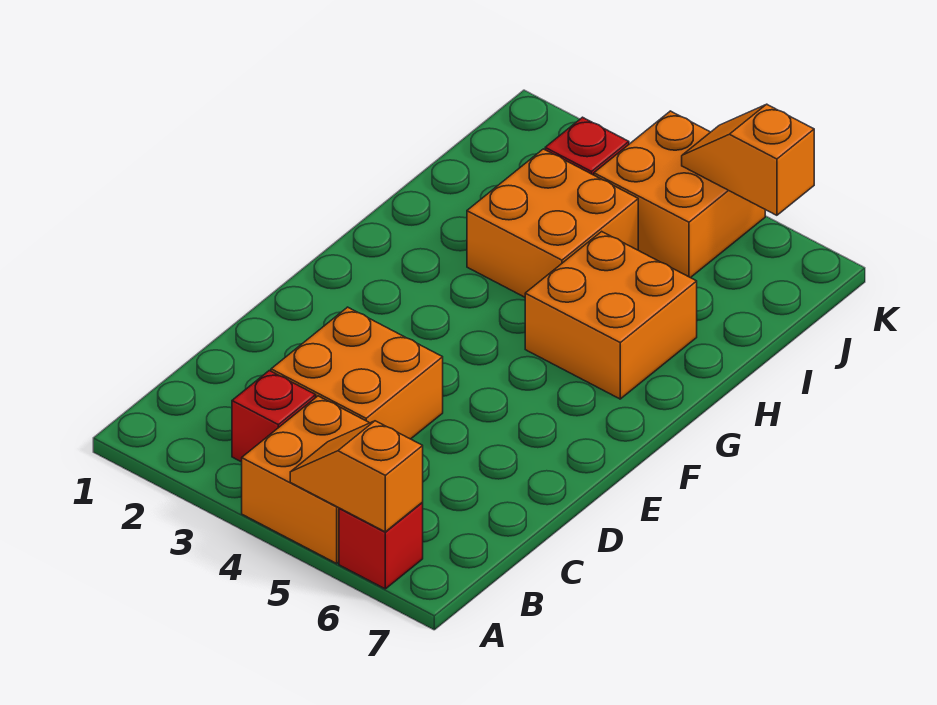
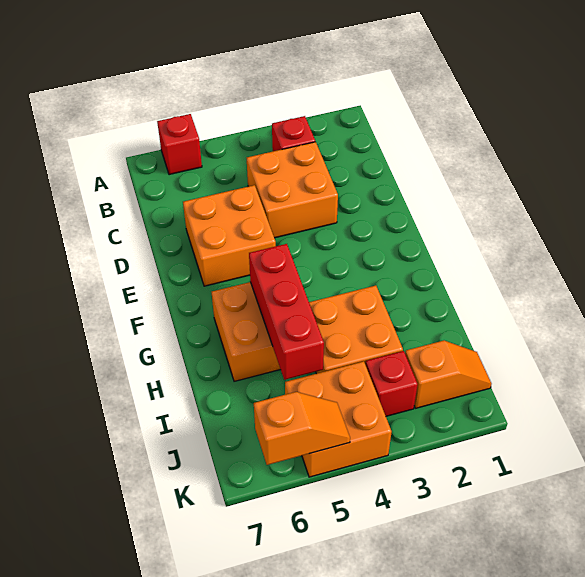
orange 2x2 brick [242,396,369,563] -> orange 2x2 brick moved to [183,185,276,286]
orange 1x2 slope [290,421,423,532] -> orange 1x2 slope moved to [405,341,491,408]
none -> red 1x3 brick [249,244,324,380]

